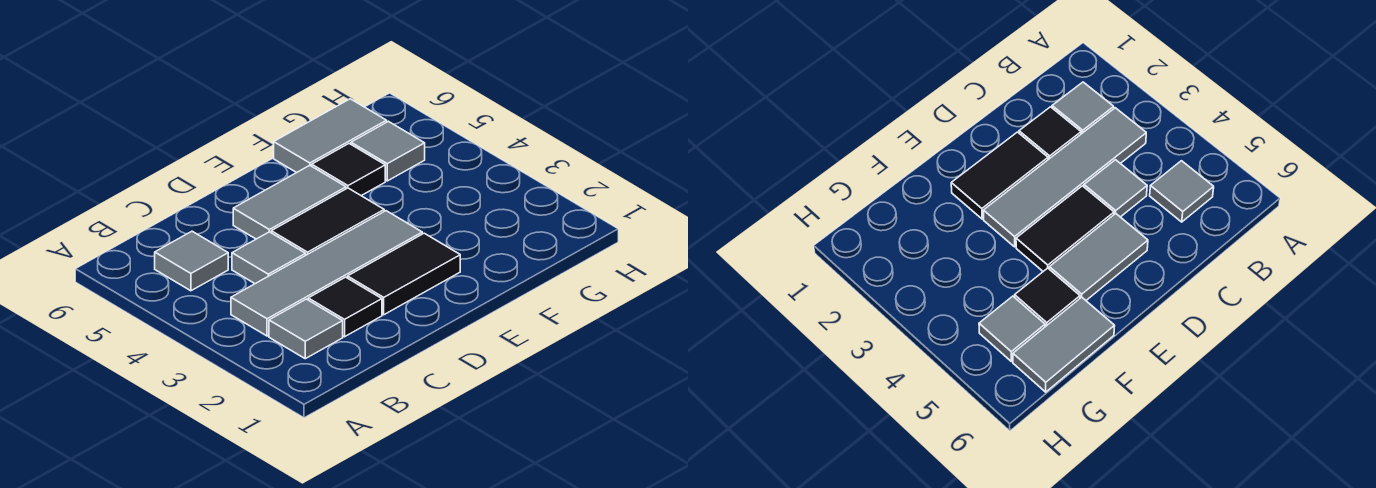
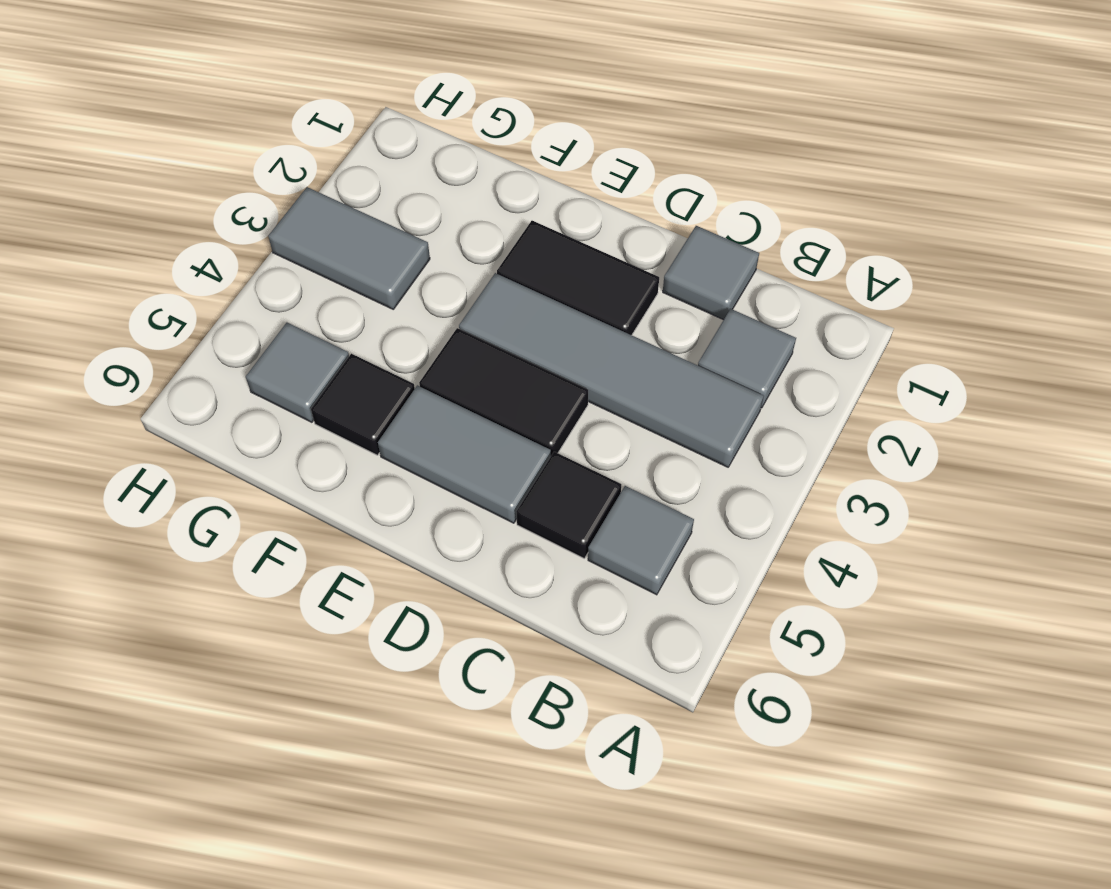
black 1x1 tile [308,277,382,337] -> black 1x1 tile moved to [516,452,621,558]
grey 1x1 tile [232,232,306,284] -> grey 1x1 tile moved to [663,226,759,320]
grey 1x2 tile [274,99,387,173] -> grey 1x2 tile moved to [268,187,430,309]

